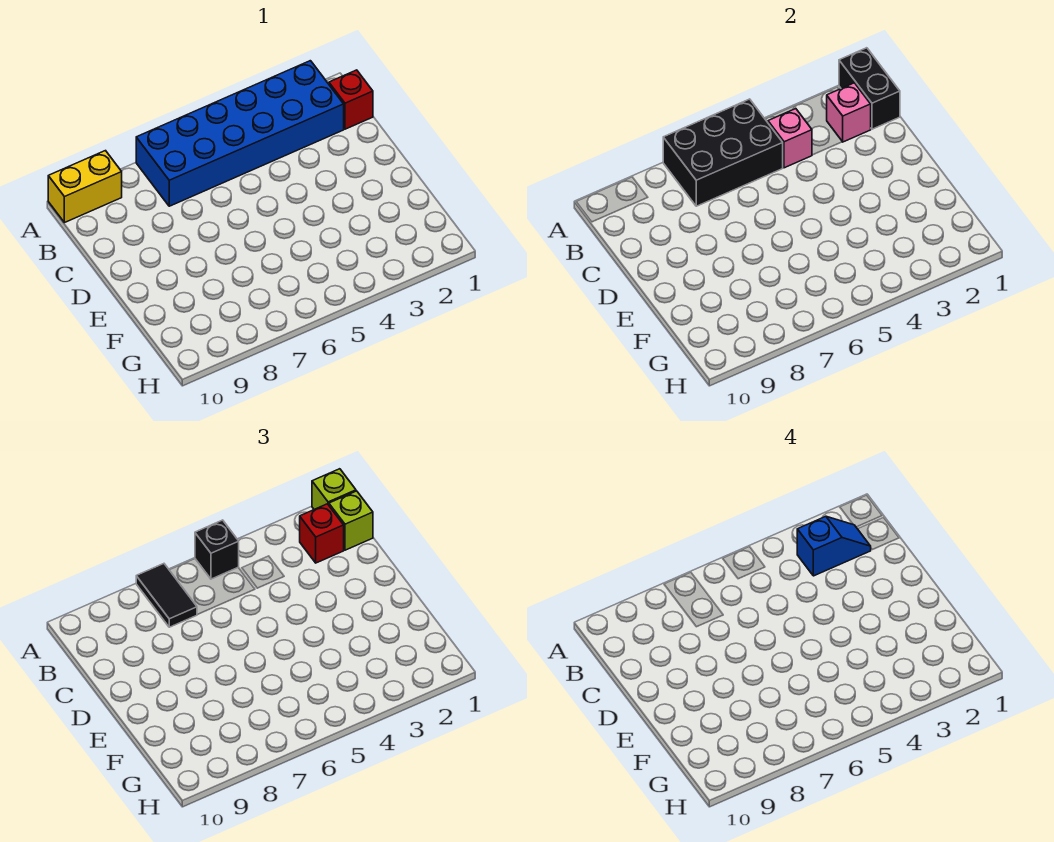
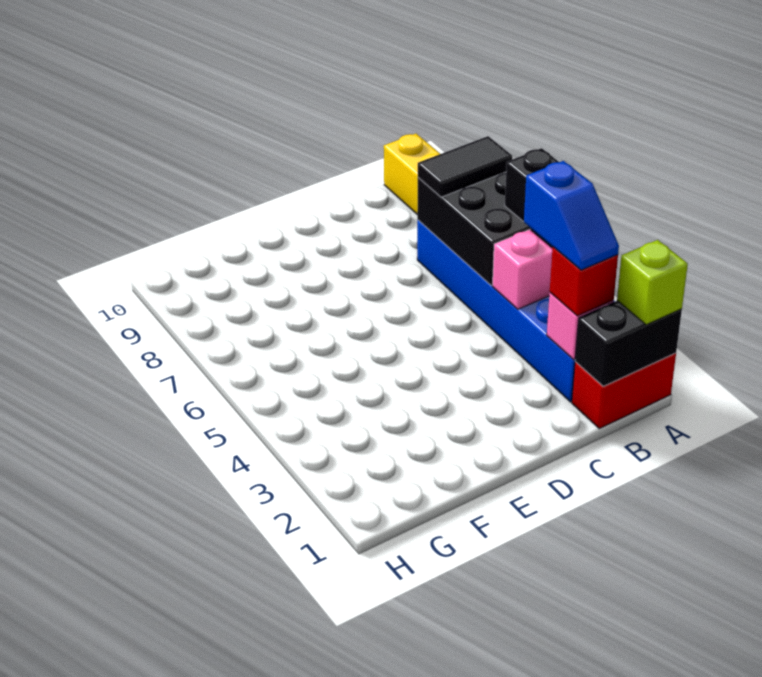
red 1x1 brick [329,70,373,129] -> red 1x2 brick [572,353,676,428]
lime 1x1 brick [329,491,373,550] -> none

